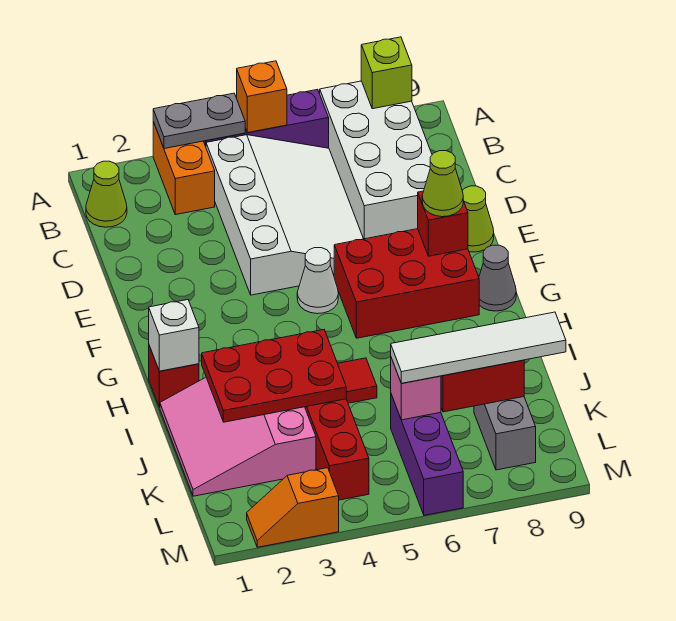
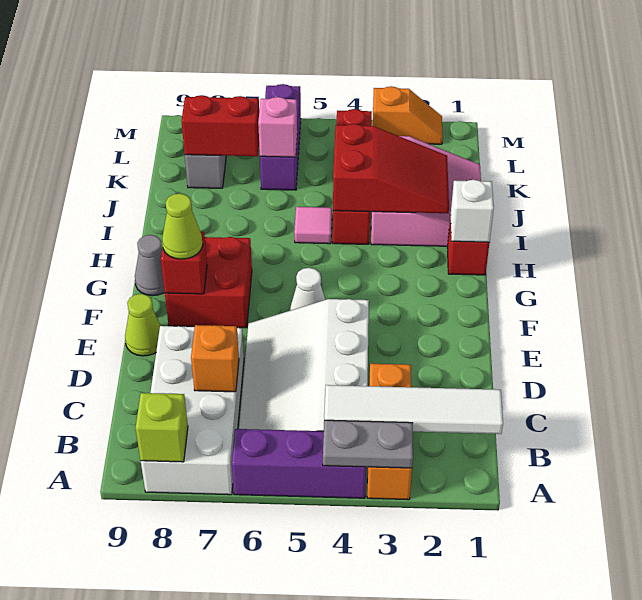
orange 1x2 brick [153,122,215,215] -> orange 1x3 brick [367,364,412,500]
orange 1x1 brick [237,61,287,133] -> orange 1x1 brick moved to [191,325,239,392]
lime 1x1 cone [86,161,127,227] -> none
red 2x3 brick [334,229,479,338] -> red 2x2 brick [165,237,252,328]
red 2x3 plate [202,330,346,422] -> red 2x3 slope [333,124,449,213]
red 1x1 tile [338,358,377,403] -> pink 1x1 tile [294,207,332,244]
white 1x4 tile [391,312,566,383] -> white 1x4 tile moved to [324,385,503,434]

